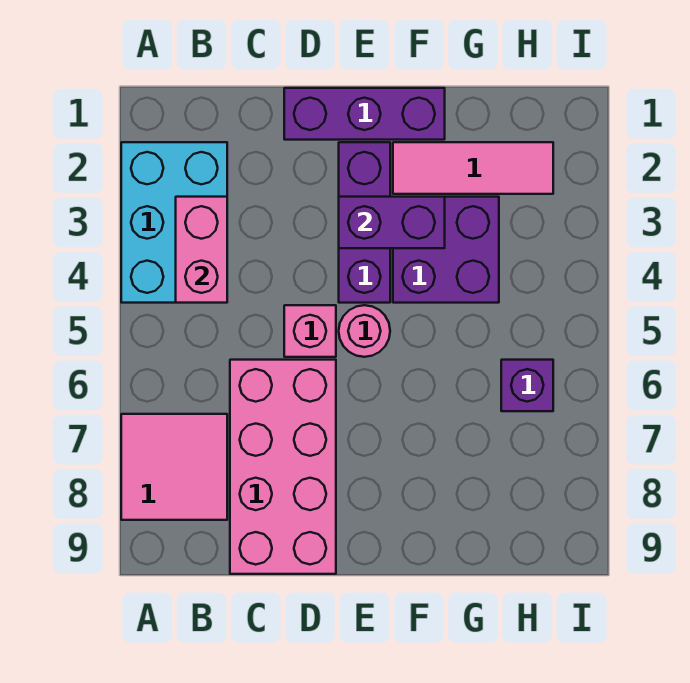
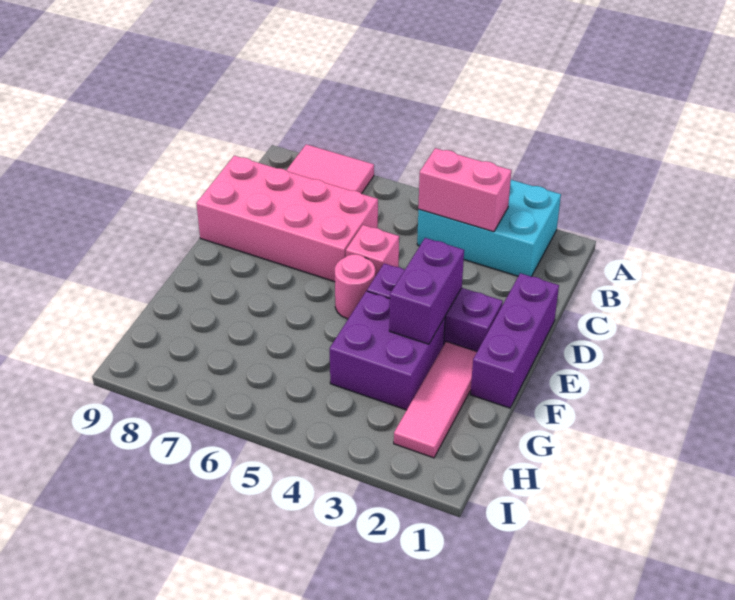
purple 1x1 brick [501,360,553,411] -> none

